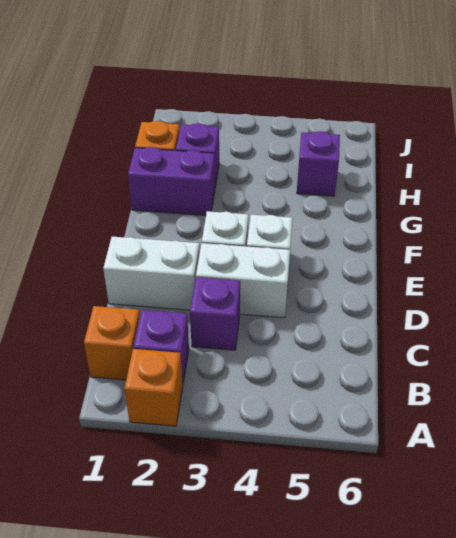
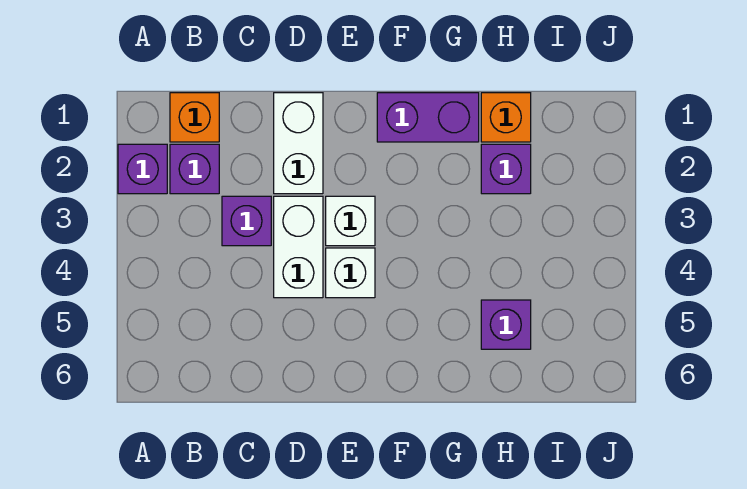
orange 1x1 brick [124,349,183,426] -> purple 1x1 brick [118,144,167,194]
purple 1x2 brick [128,147,215,216] -> purple 1x2 brick turned to [377,93,479,142]

